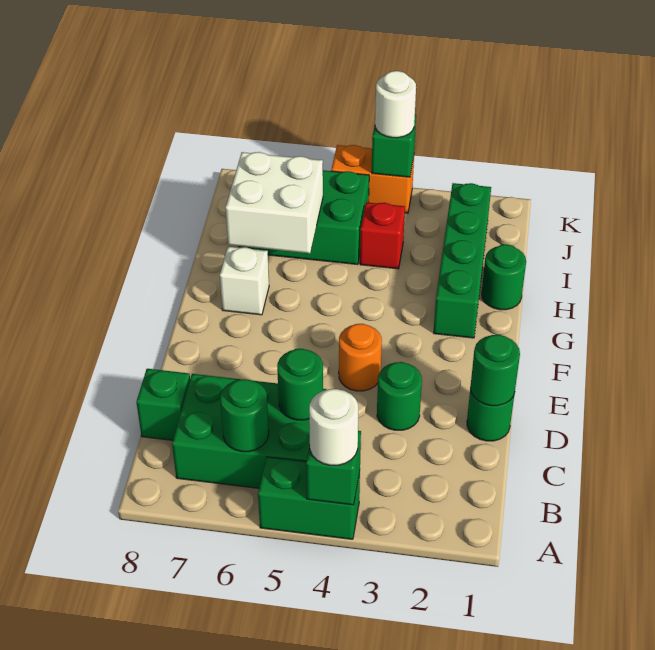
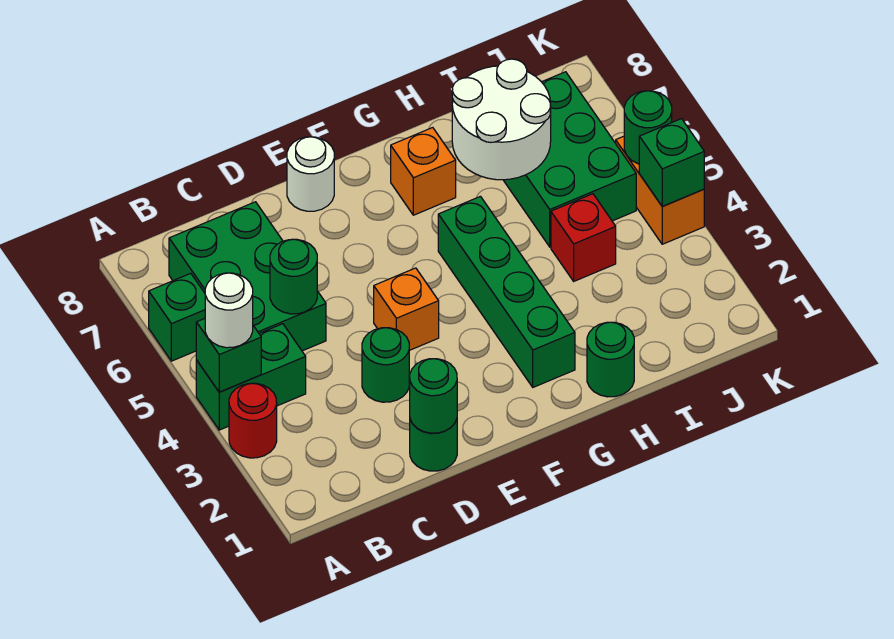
none -> red 1x1 round brick [229,383,277,458]
green 1x2 brick [258,457,360,539] -> green 1x2 brick turned to [196,324,306,430]
green 1x1 round brick [220,379,269,452] -> green 1x1 round brick moved to [624,91,672,164]
green 1x1 brick [136,369,190,440] -> green 1x1 brick moved to [149,273,205,361]
orange 1x1 round brick [339,324,382,391] -> orange 1x1 brick [374,268,439,350]
green 1x4 brick [433,183,491,338] -> green 1x4 brick turned to [438,196,575,387]
white 1x1 brick [220,247,269,315] -> orange 1x1 brick [391,128,456,215]
white 2x2 brick [226,152,323,253] -> white 2x2 round brick [452,59,551,180]
white 1x1 round brick [375,71,416,138] -> white 1x1 round brick moved to [287,137,334,211]

